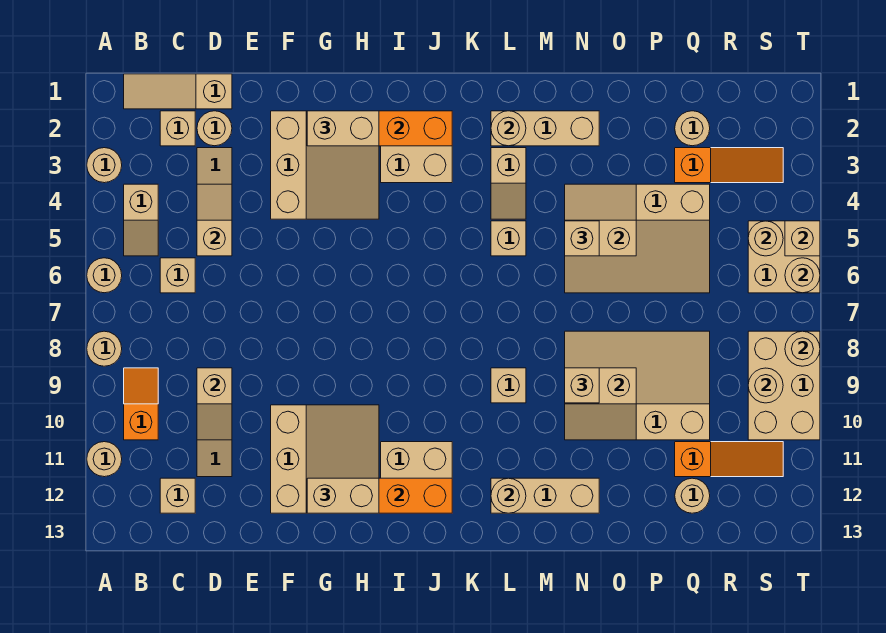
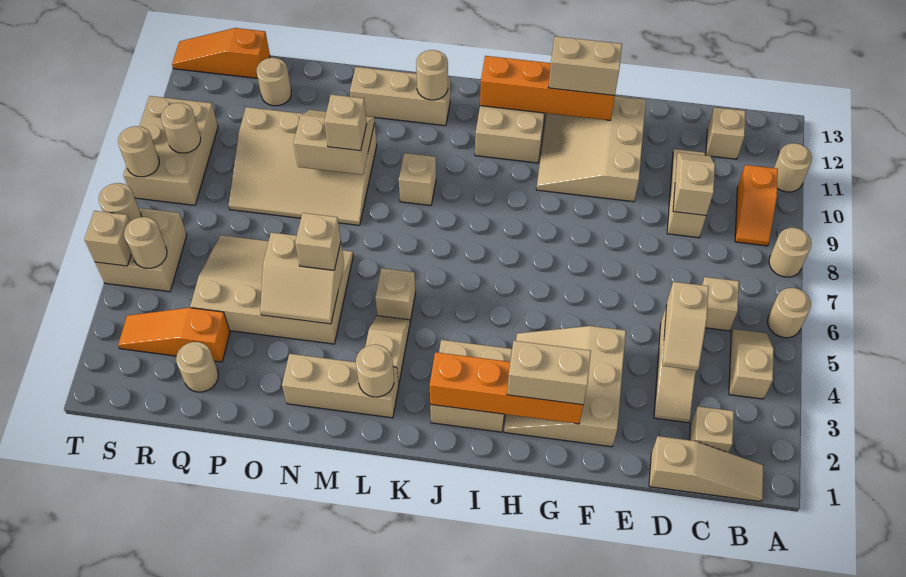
tan 1x1 round brick [87,148,122,183] -> none
tan 1x1 round brick [197,111,232,146] -> none
orange 1x3 slope [675,442,783,477] -> orange 1x3 slope moved to [172,28,270,78]

